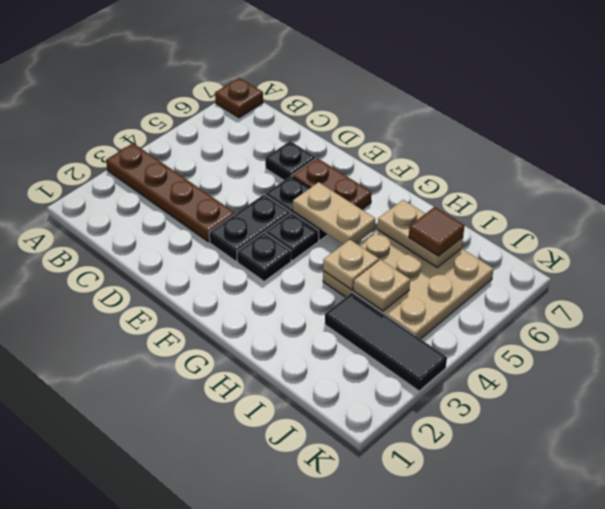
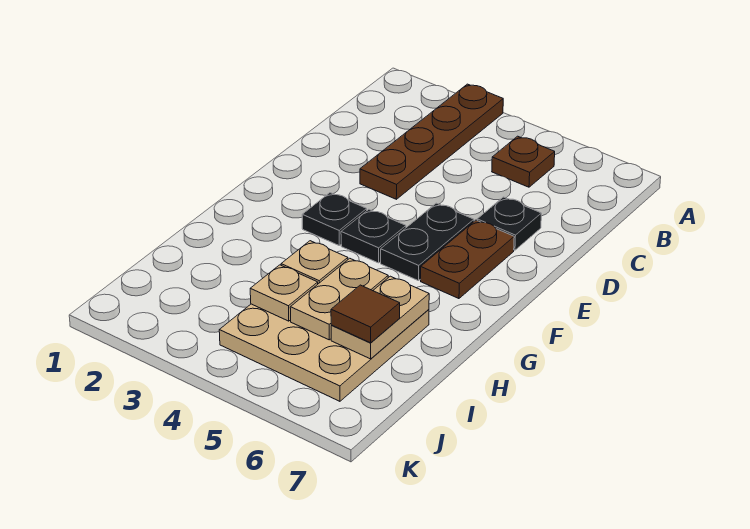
brown 1x1 plate [215,78,263,118] -> brown 1x1 plate moved to [492,136,555,187]
black 1x2 plate [209,195,290,261] -> none
tan 1x2 plate [293,182,375,244] -> tan 1x2 plate moved to [290,258,388,340]
black 1x3 tile [325,293,447,391] -> none

